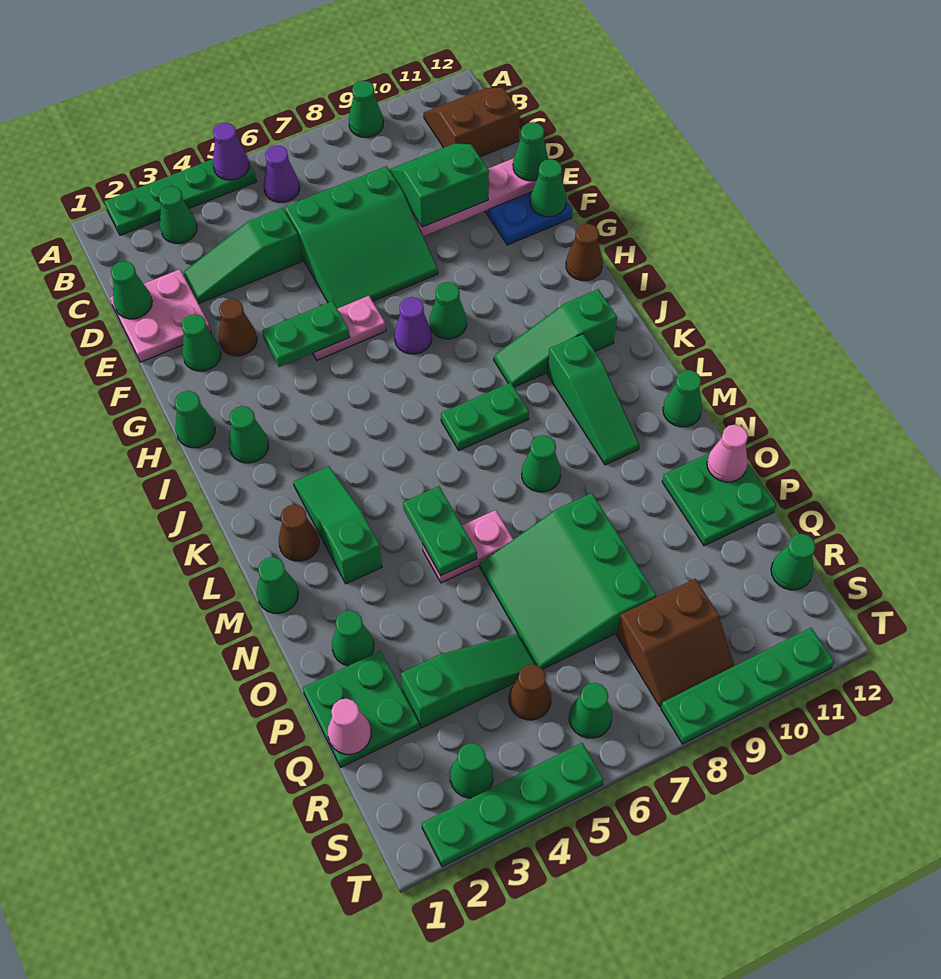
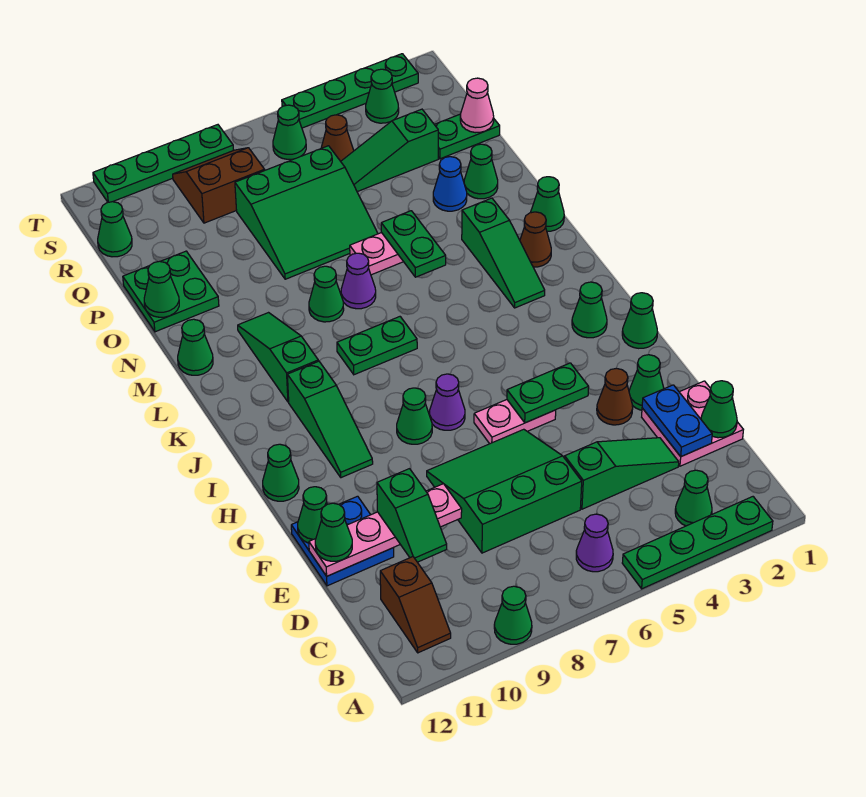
purple 1x1 cone [213,123,249,180] -> purple 1x1 cone moved to [341,253,376,309]
brown 2x2 slope [424,87,520,157] -> brown 1x2 slope [380,557,451,653]
none -> blue 1x2 plate [642,385,712,457]
green 2x2 slope [389,143,489,227] -> green 1x2 slope [377,469,447,562]
brown 1x1 cone [566,224,603,281] -> green 1x1 cone [263,444,299,501]
green 1x3 slope [494,289,617,387] -> green 1x3 slope turned to [287,361,373,478]
none -> blue 1x1 cone [433,157,467,211]
green 3x3 slope [480,493,656,669] -> green 3x3 slope turned to [235,146,378,279]
pink 1x1 cone [707,425,748,482] -> green 1x1 cone [144,261,179,317]
green 2x2 plate [303,651,420,767] -> green 1x2 plate [434,114,500,159]

